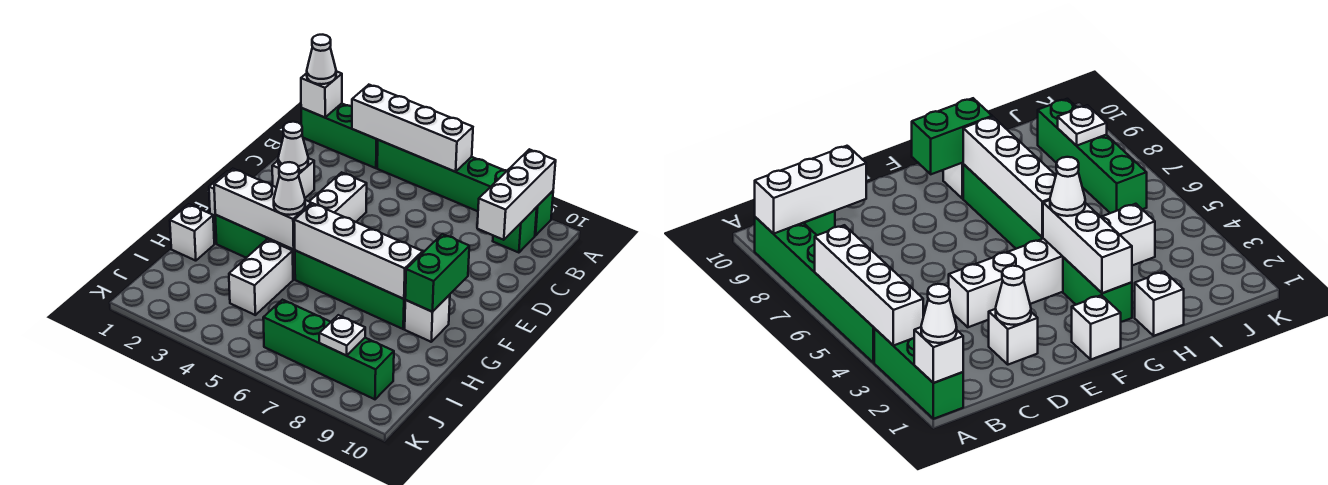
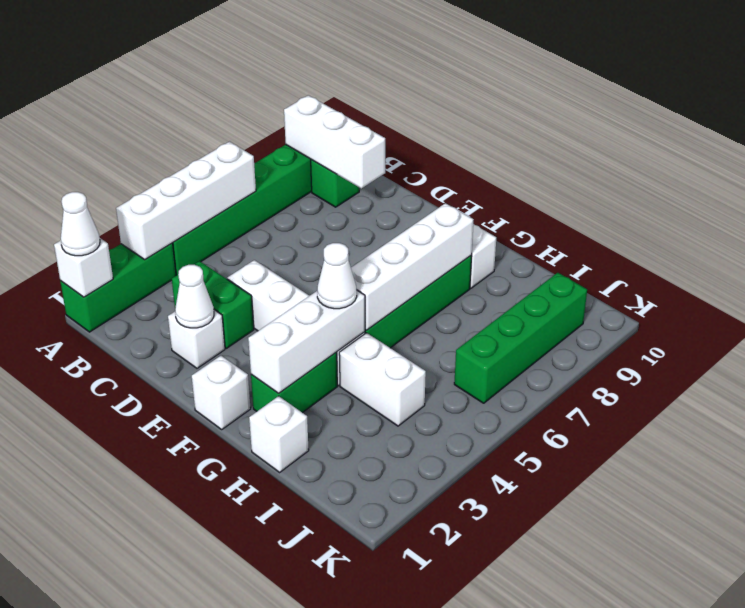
green 1x2 brick [405,234,469,312] -> green 1x2 brick moved to [172,261,254,348]
white 1x1 plate [319,315,365,356] -> none

